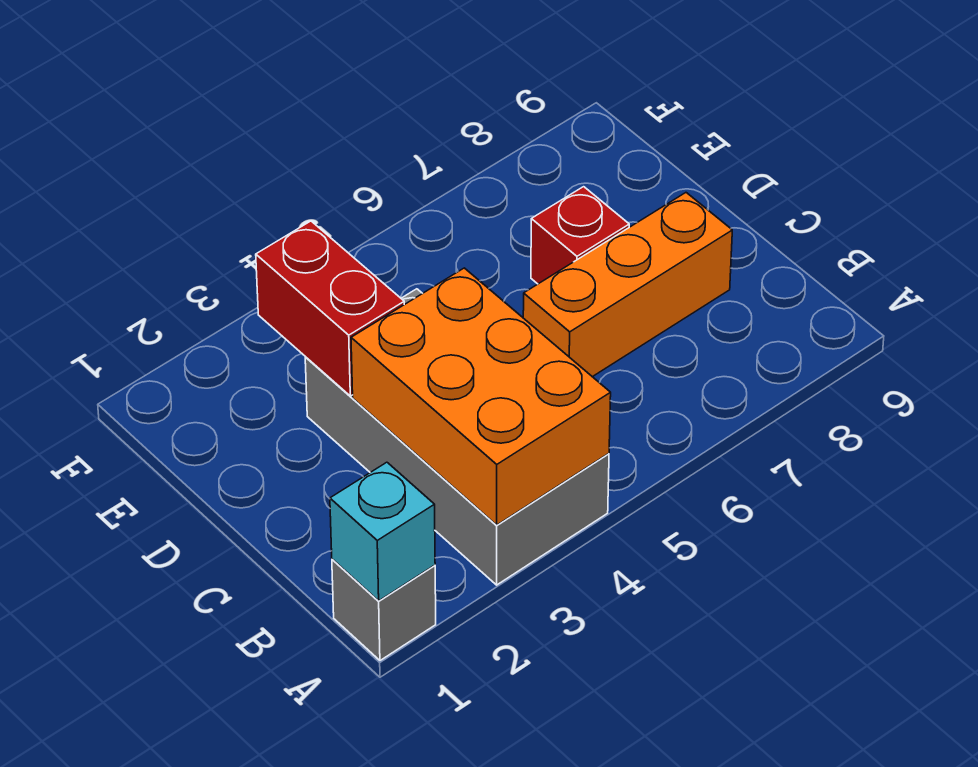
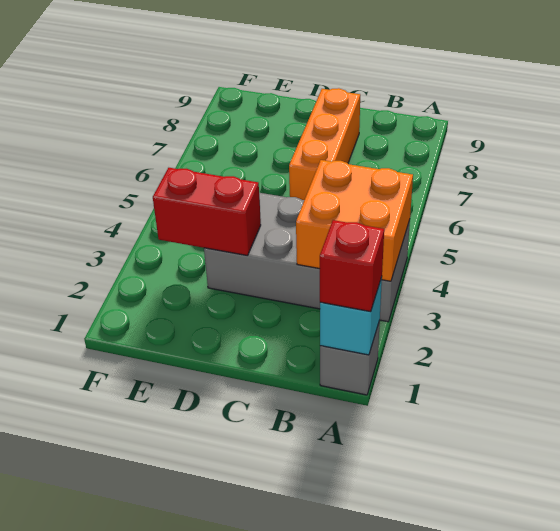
orange 2x3 brick [351,268,611,525] -> orange 2x2 brick [296,160,413,281]
red 1x1 brick [531,187,629,284] -> red 1x1 brick moved to [320,220,384,312]

